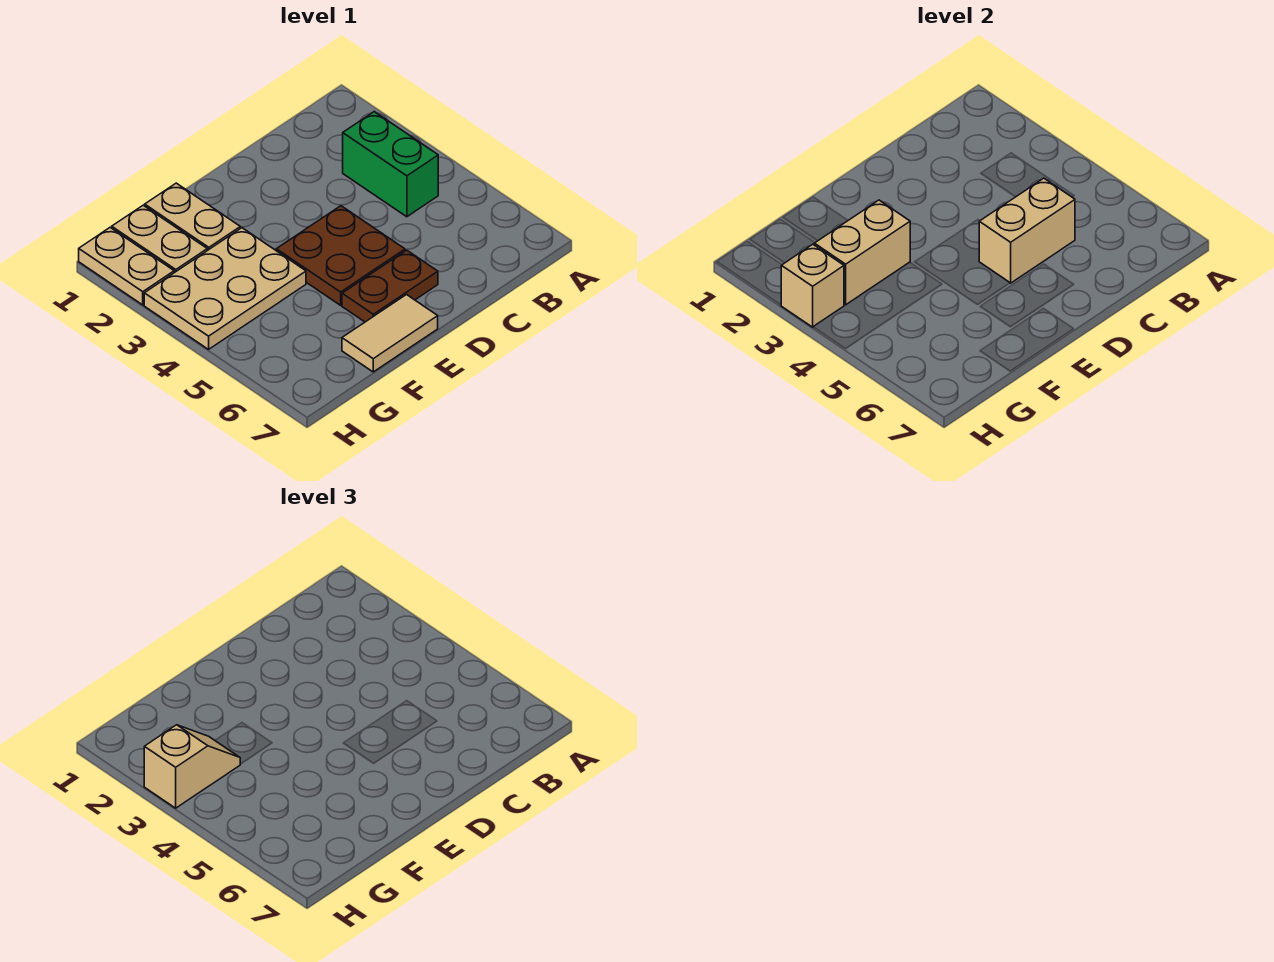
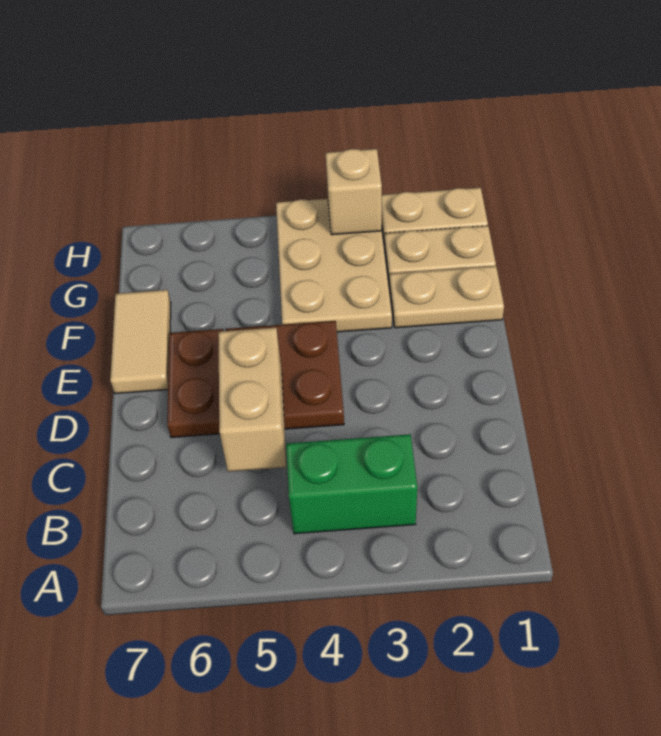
tan 1x2 brick [814,200,910,305] -> none
tan 1x2 slope [144,725,240,808] -> none

